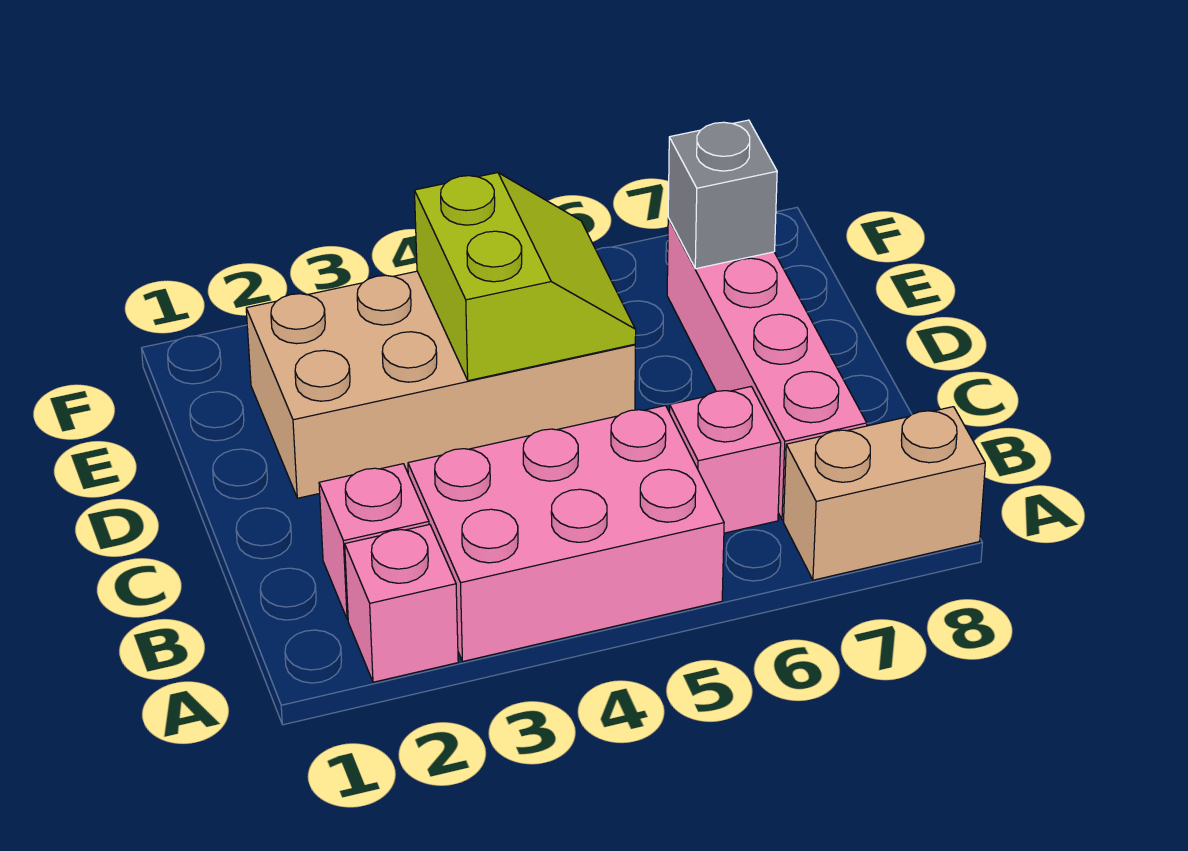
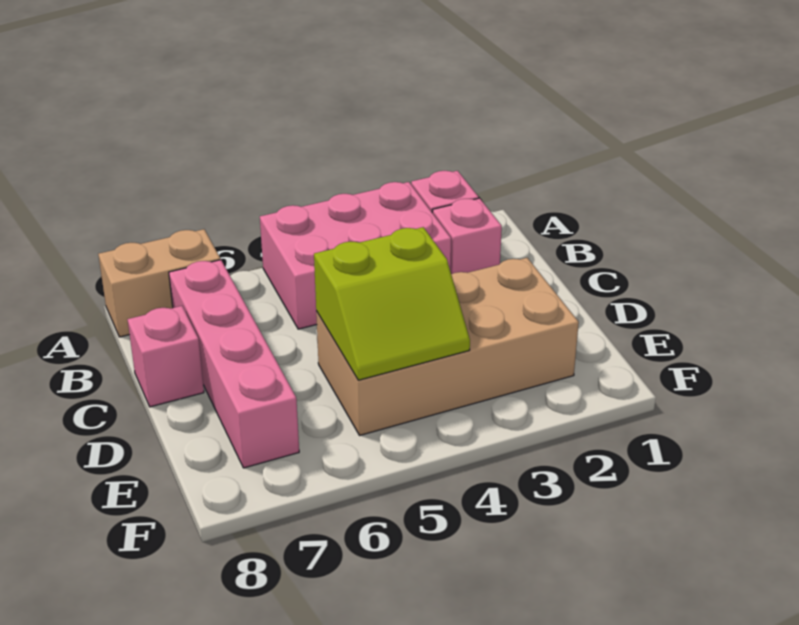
pink 1x1 brick [670,387,781,533] -> pink 1x1 brick moved to [127,306,204,407]
lime 2x2 slope [415,173,636,381] -> lime 2x2 slope turned to [314,227,470,380]
grey 1x1 brick [668,120,777,269] -> none

